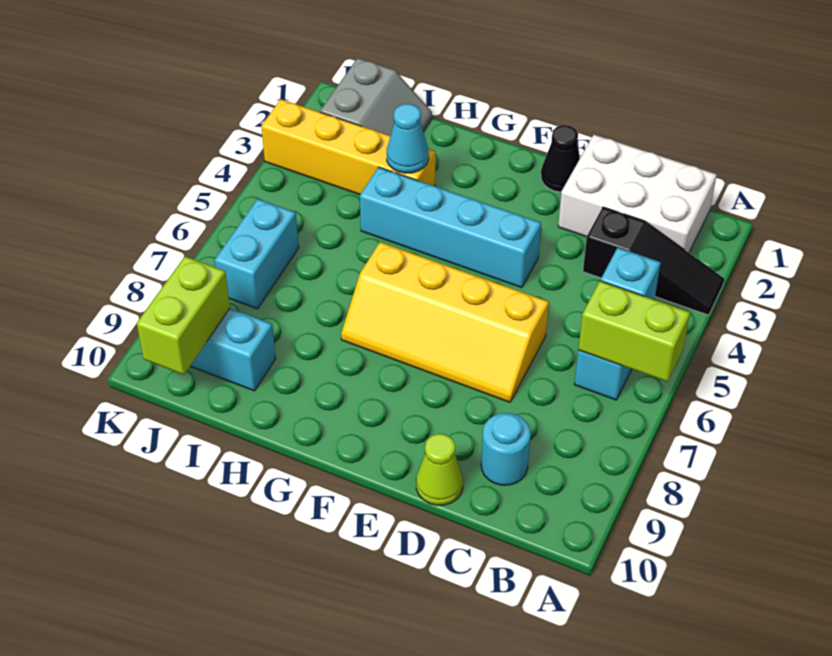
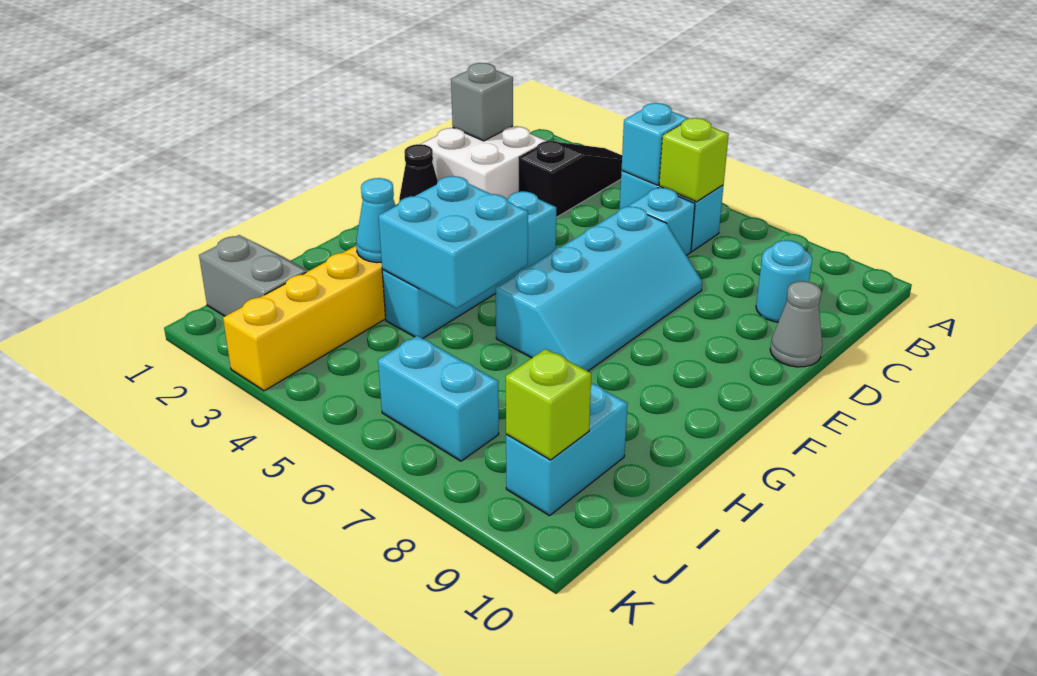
lime 1x2 brick [578,281,690,382] -> lime 1x1 brick [659,118,729,202]
white 2x3 brick [558,135,717,253] -> white 2x2 brick [421,126,546,199]
none -> grey 1x1 brick [451,63,513,141]
none -> cyan 1x1 brick [629,188,695,255]
yellow 2x4 slope [341,242,549,402] -> cyan 2x4 slope [496,206,702,371]
lime 1x1 cone [416,434,463,505] -> grey 1x1 cone [770,281,823,367]
none -> cyan 2x2 brick [379,176,528,308]
lime 1x2 brick [137,257,230,375] -> lime 1x1 brick [506,349,591,460]

